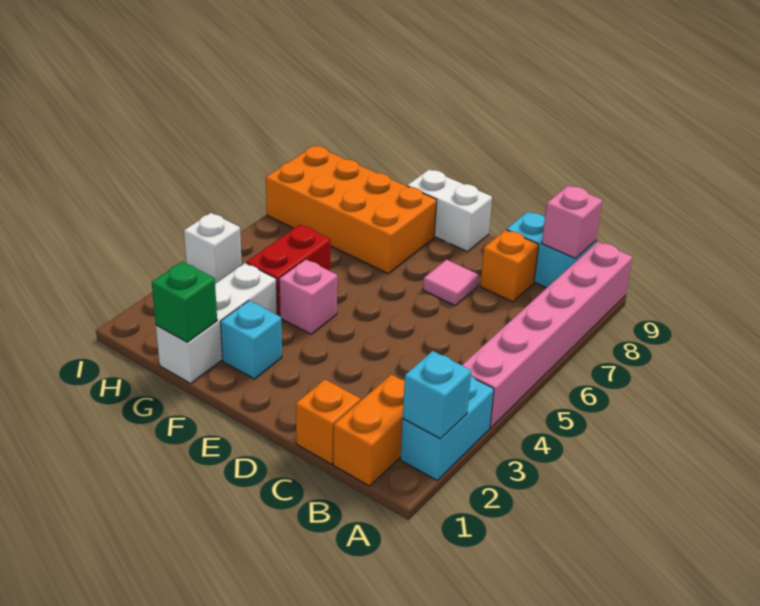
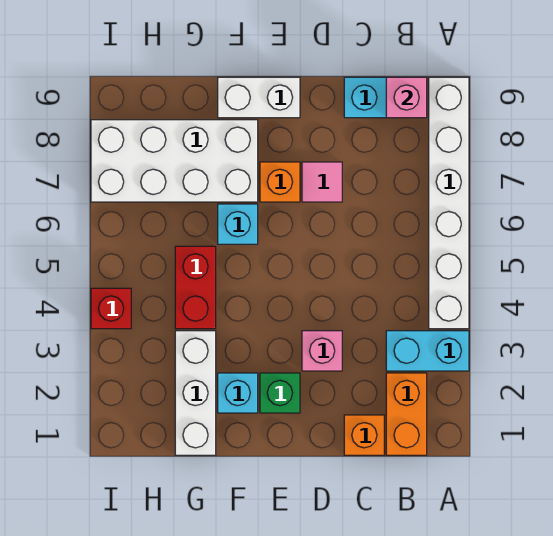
cyan 1x2 brick [400,376,494,480] -> cyan 1x2 brick turned to [386,331,469,371]
cyan 1x1 brick [403,351,471,439] -> cyan 1x1 brick moved to [218,204,258,244]
pink 1x6 brick [462,242,632,428] -> white 1x6 brick [429,77,469,329]
orange 1x1 brick [480,230,539,302] -> orange 1x1 brick moved to [260,162,300,202]
pink 1x1 brick [279,259,337,334] -> pink 1x1 brick moved to [302,331,342,371]
orange 2x4 brick [266,146,437,274] -> white 2x4 brick [91,120,258,202]
green 1x1 brick [152,262,217,342] -> green 1x1 brick moved to [260,373,300,413]
white 1x1 brick [184,213,242,283] -> red 1x1 brick [91,288,131,329]

